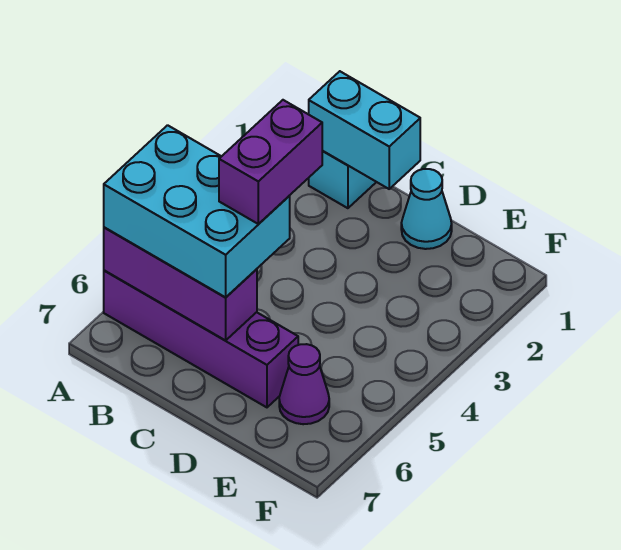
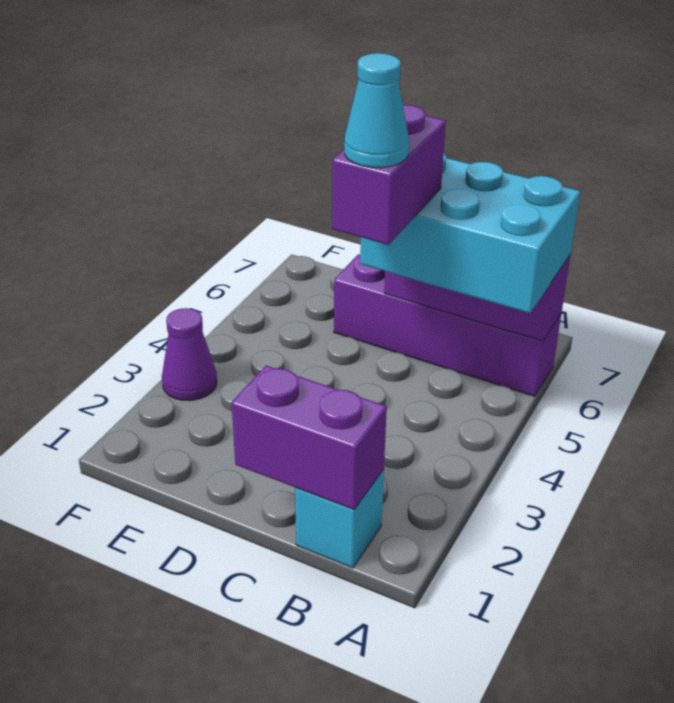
cyan 1x2 brick [309,71,420,189] -> purple 1x2 brick [231,366,387,510]
cyan 1x1 cone [401,169,452,249] -> cyan 1x1 cone moved to [344,53,409,168]
purple 1x1 cone [279,344,329,424] -> purple 1x1 cone moved to [162,308,217,401]

